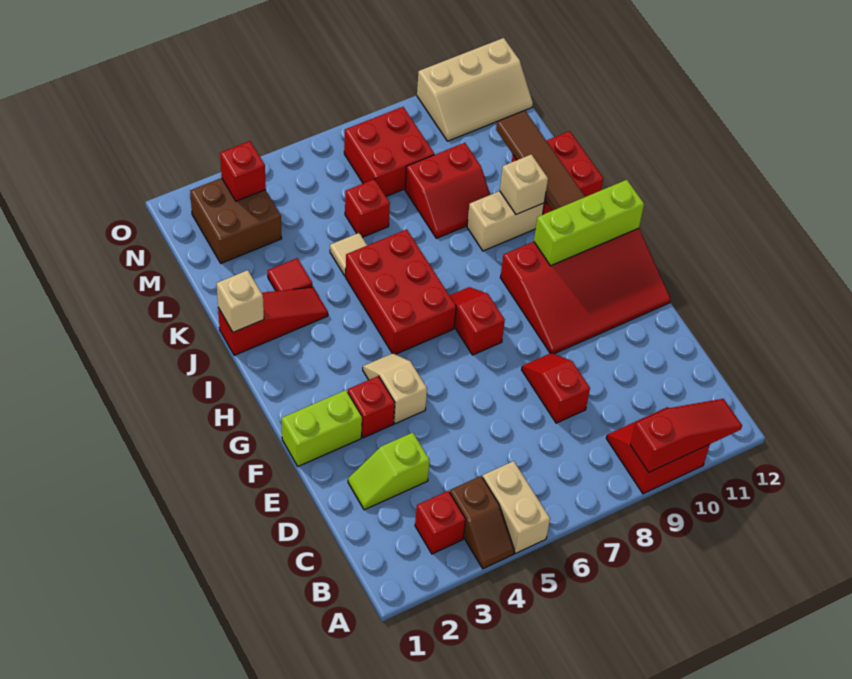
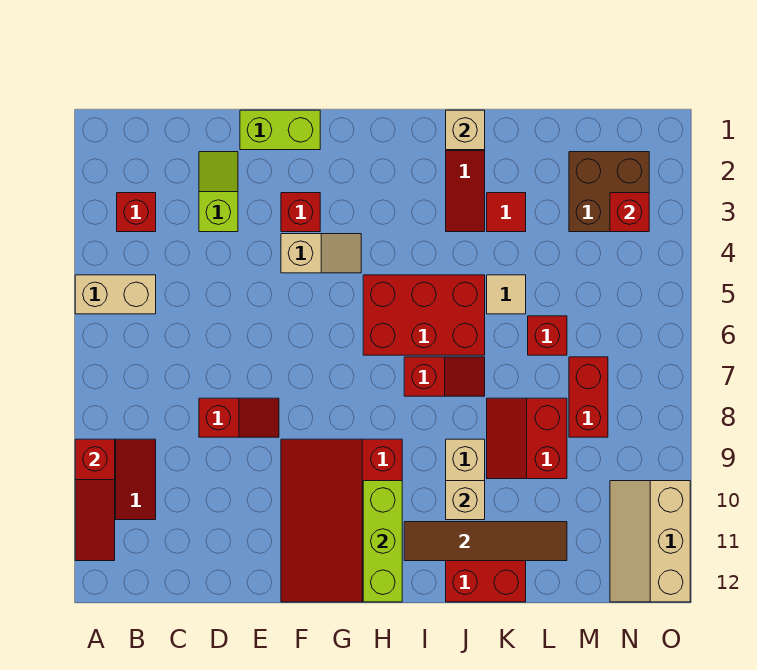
brown 1x2 slope [450,476,514,569] -> none
lime 1x2 brick [282,390,362,466] -> lime 1x2 brick turned to [240,110,320,150]
red 1x2 slope [450,287,505,355] -> red 1x2 slope moved to [404,357,485,396]
red 2x2 brick [344,107,434,196] -> red 1x2 brick [569,357,608,437]

